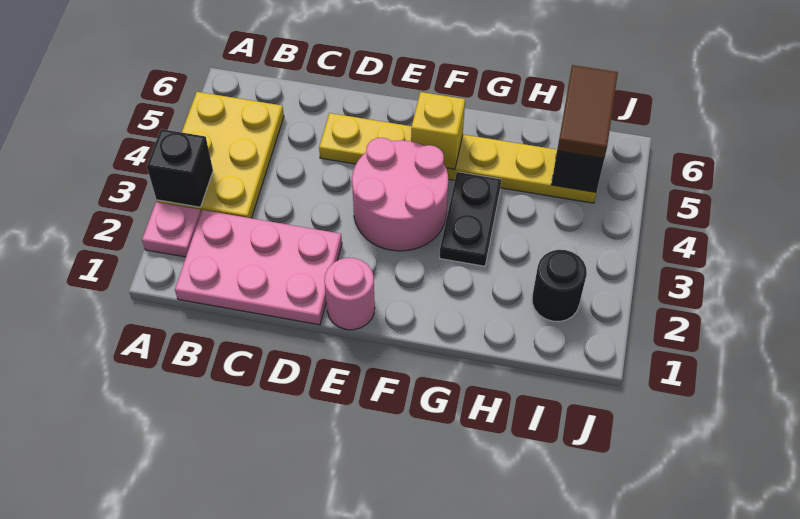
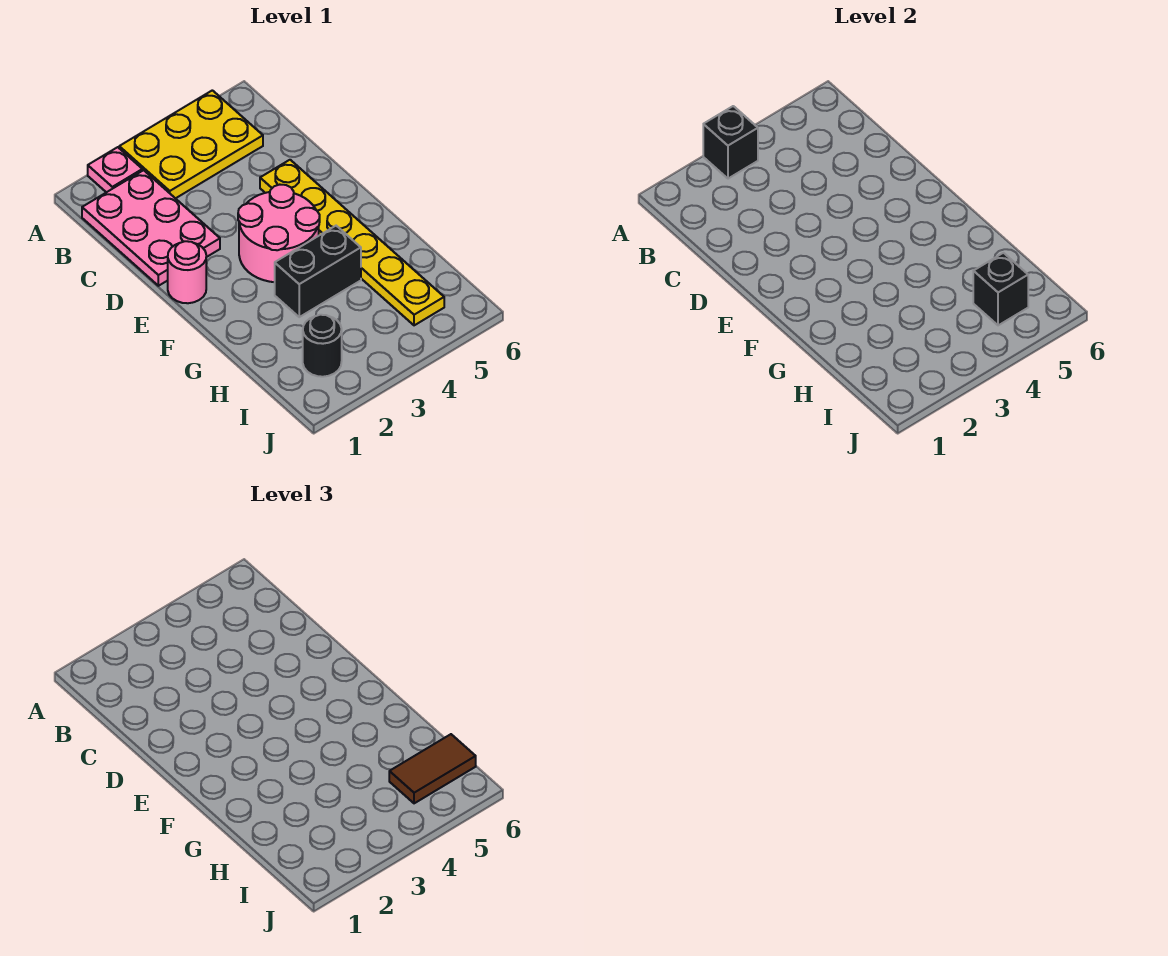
yellow 1x1 brick [411,92,465,169] -> none
black 1x2 plate [440,172,501,266] -> black 1x2 brick [275,226,361,317]

